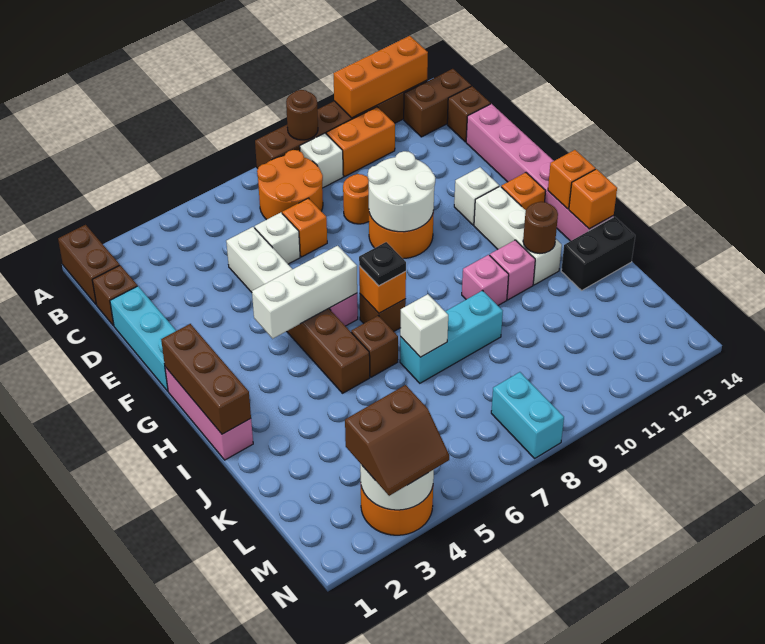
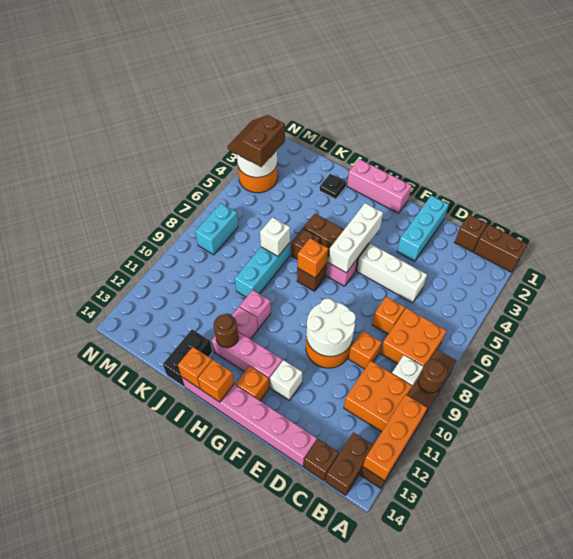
orange 2x2 round brick [257,150,323,220] -> orange 2x2 brick [380,308,446,366]
orange 1x2 brick [326,107,395,177] -> orange 2x2 brick [344,361,412,432]
cyan 1x3 brick [110,286,176,391] -> cyan 1x3 brick turned to [397,195,449,261]
white 1x1 brick [255,213,300,264] -> none
orange 1x1 round brick [343,174,369,224] -> orange 1x1 brick [348,331,382,369]
brown 1x3 brick [161,324,251,434] -> none
white 1x3 brick [474,186,562,285] -> pink 1x3 brick [212,332,282,388]
black 1x1 plate [359,242,406,286] -> black 1x1 plate moved to [320,174,346,199]
cyan 1x2 brick [491,372,564,458] -> cyan 1x2 brick turned to [195,203,238,255]

